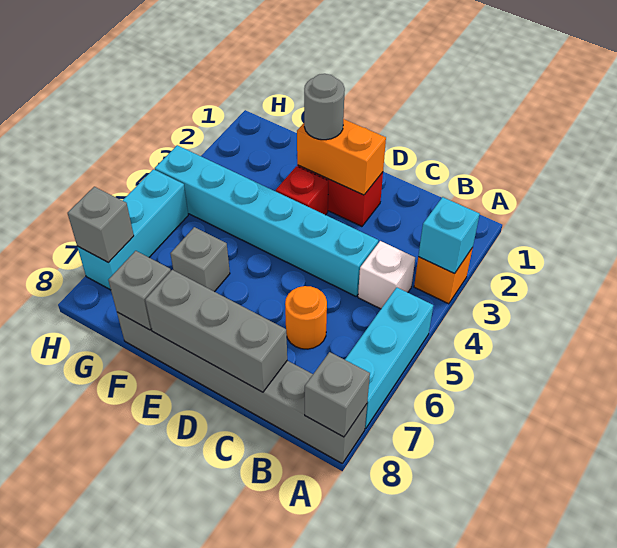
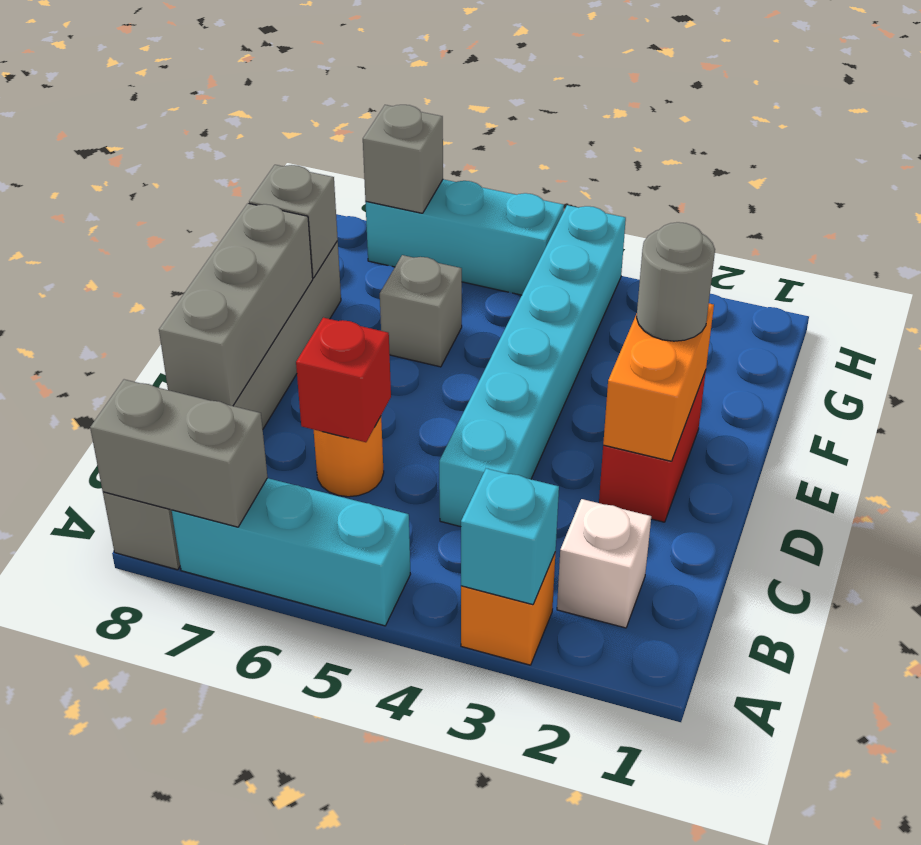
grey 1x1 brick [305,352,370,437] -> grey 1x2 brick [90,379,268,527]
white 1x1 brick [358,241,415,309] -> white 1x1 brick moved to [557,499,651,628]
red 1x1 brick [276,166,328,215] -> red 1x1 brick moved to [296,318,391,442]

